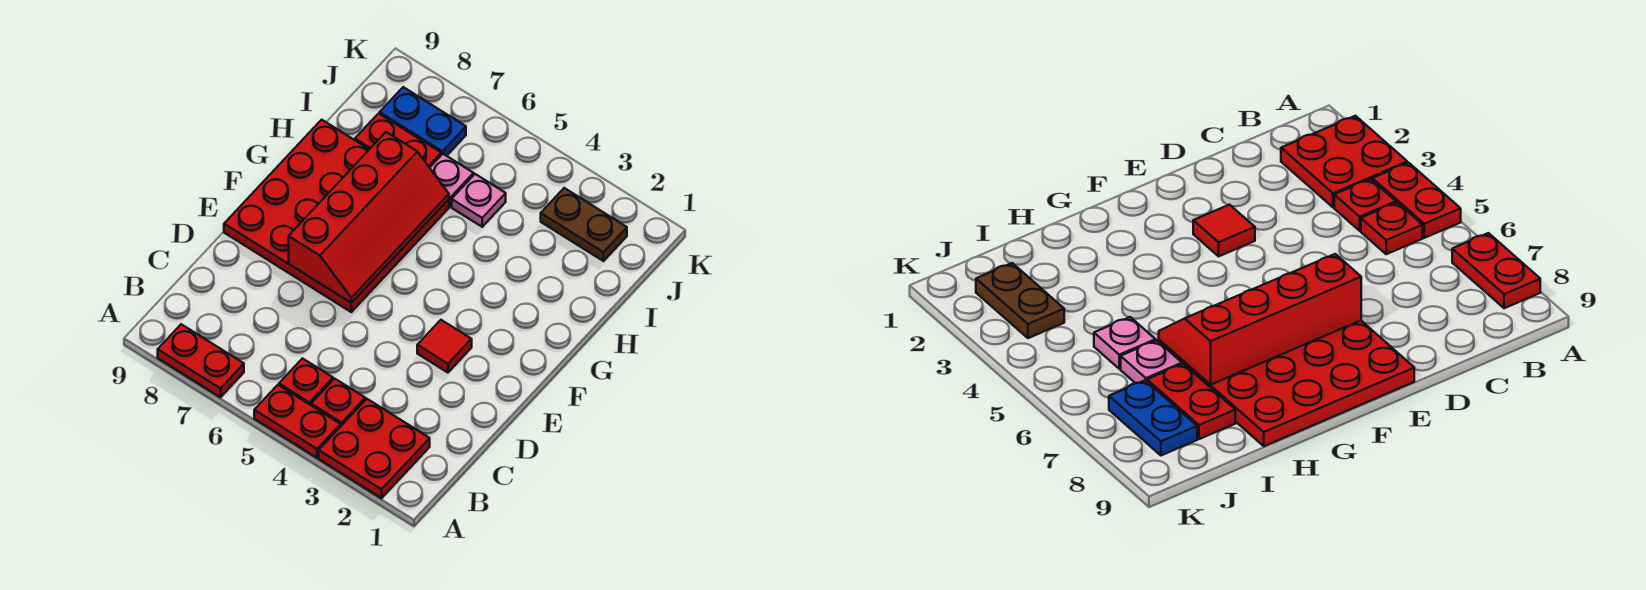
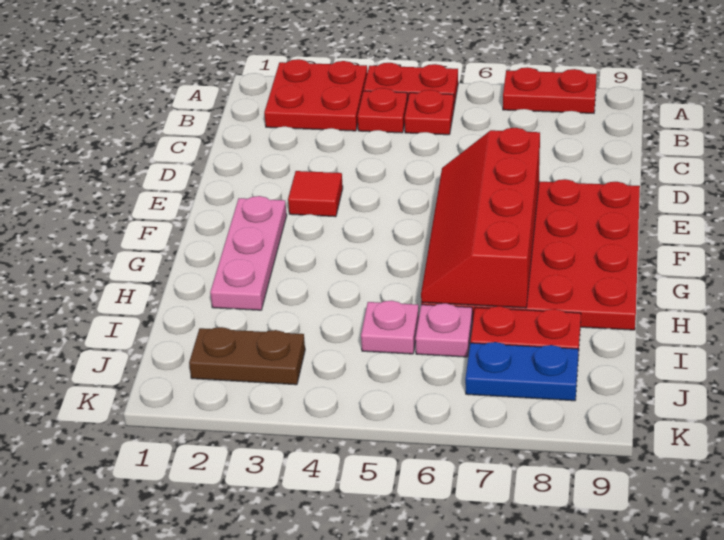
none -> pink 1x3 plate [210,196,287,310]

